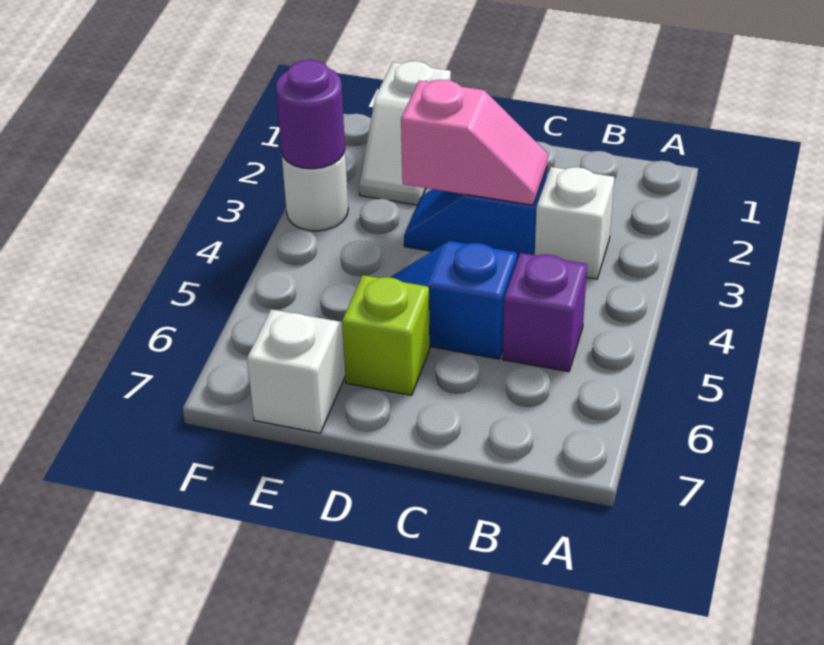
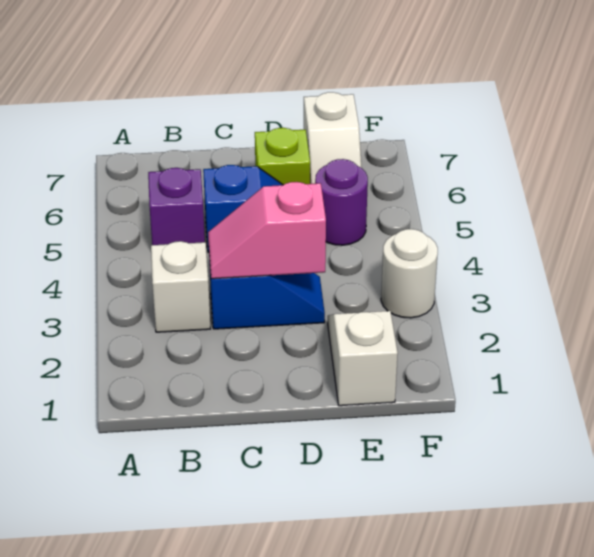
purple 1x1 round brick [276,60,345,169] -> purple 1x1 round brick moved to [315,159,368,245]

